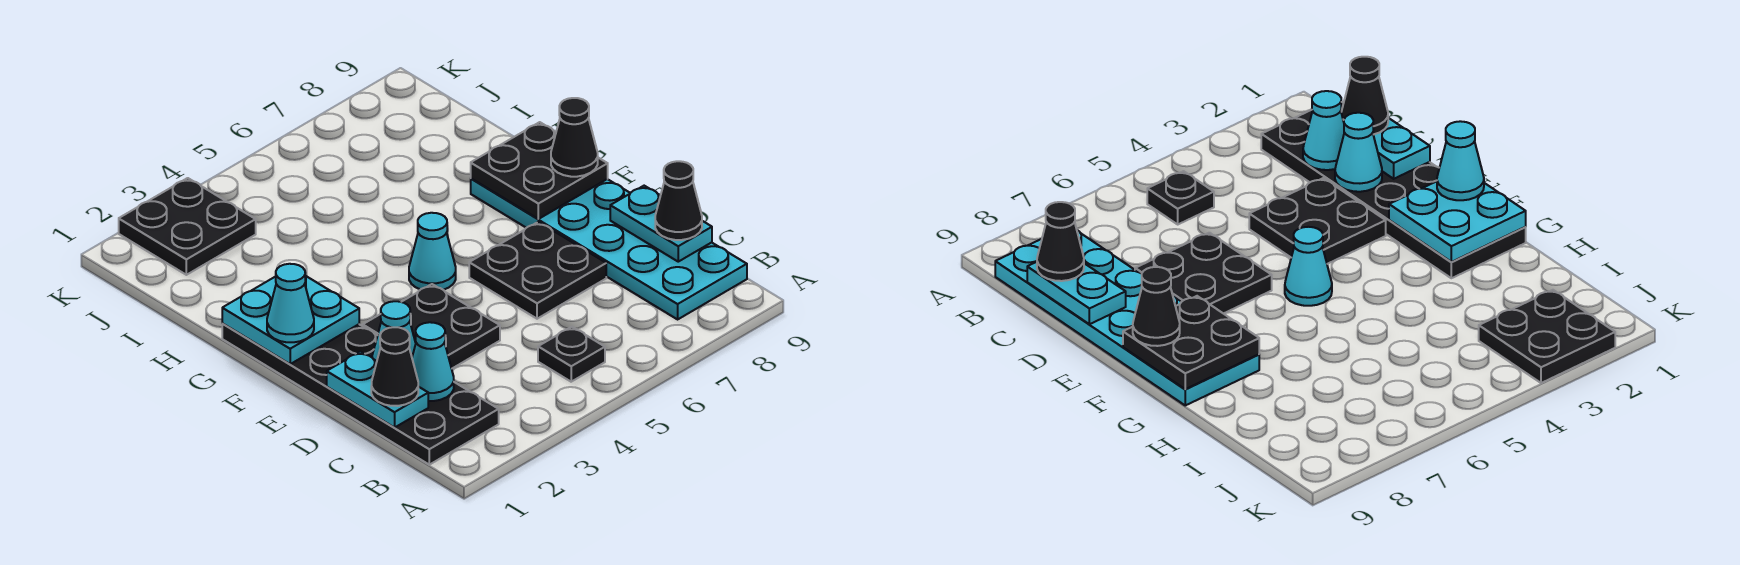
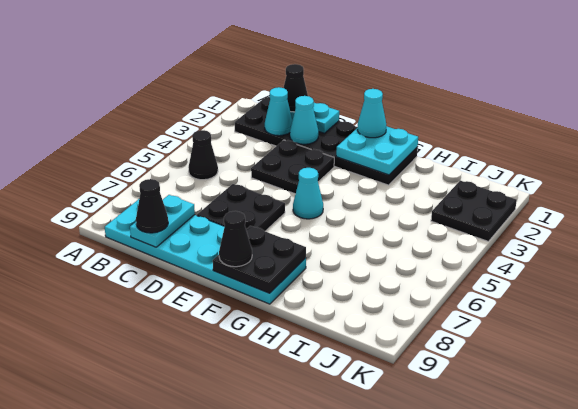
black 1x1 plate [538,327,605,382] -> black 1x1 cone [189,130,218,180]
cyan 1x2 plate [610,186,712,262] -> cyan 1x2 plate turned to [130,195,195,247]

